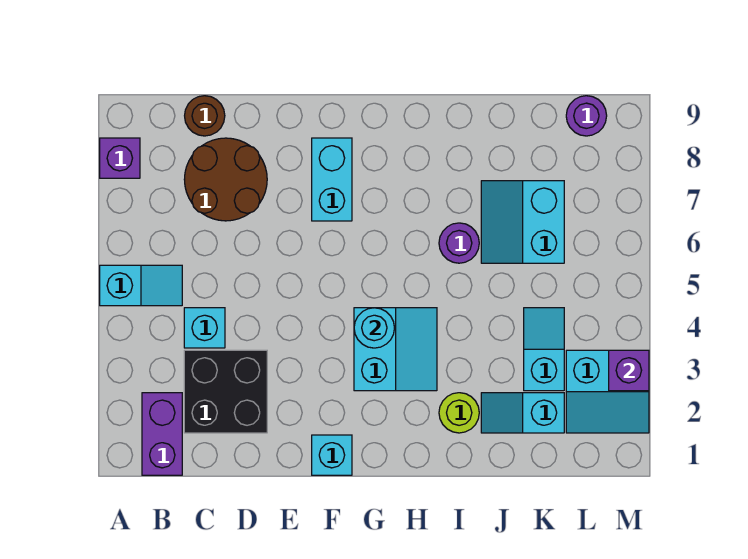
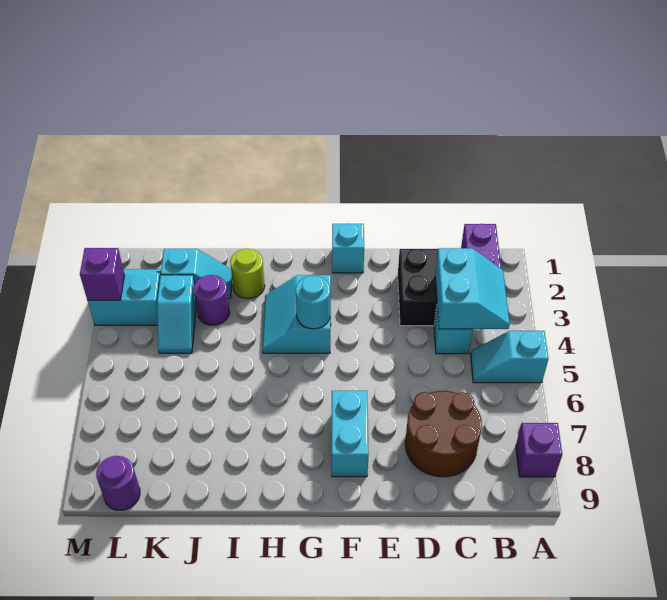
brown 1x1 round brick [185,96,225,136] -> none
purple 1x1 round brick [439,223,479,263] -> purple 1x1 round brick moved to [194,275,230,325]
cyan 2x2 slope [481,181,564,263] -> cyan 2x2 slope moved to [435,248,510,329]

